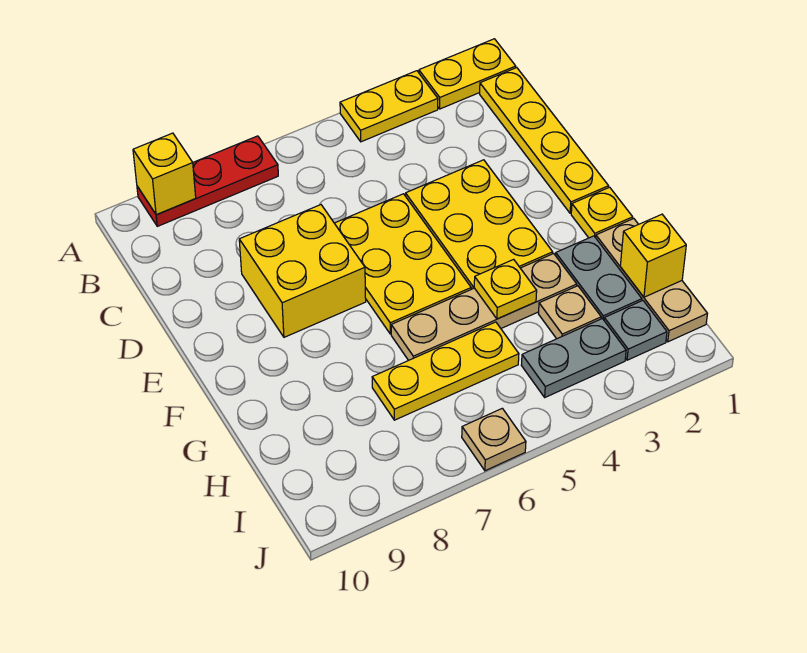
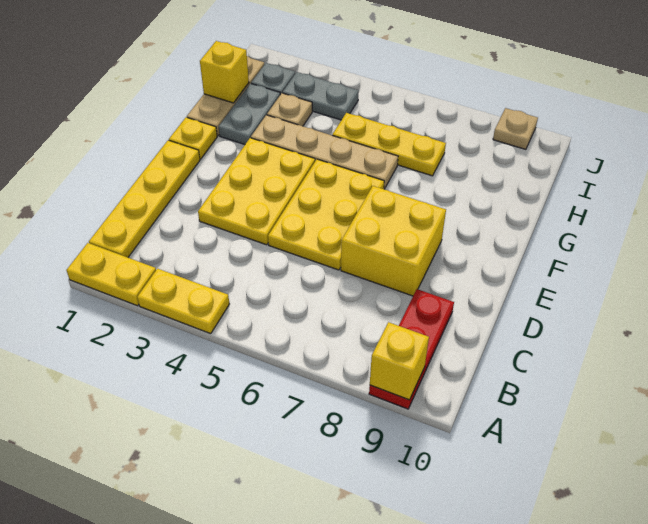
red 1x3 plate [137,136,278,226] -> red 1x3 plate turned to [369,289,454,409]
yellow 1x1 plate [474,259,537,319] -> none
tan 1x1 plate [462,408,526,471] -> tan 1x1 plate moved to [493,108,538,149]

